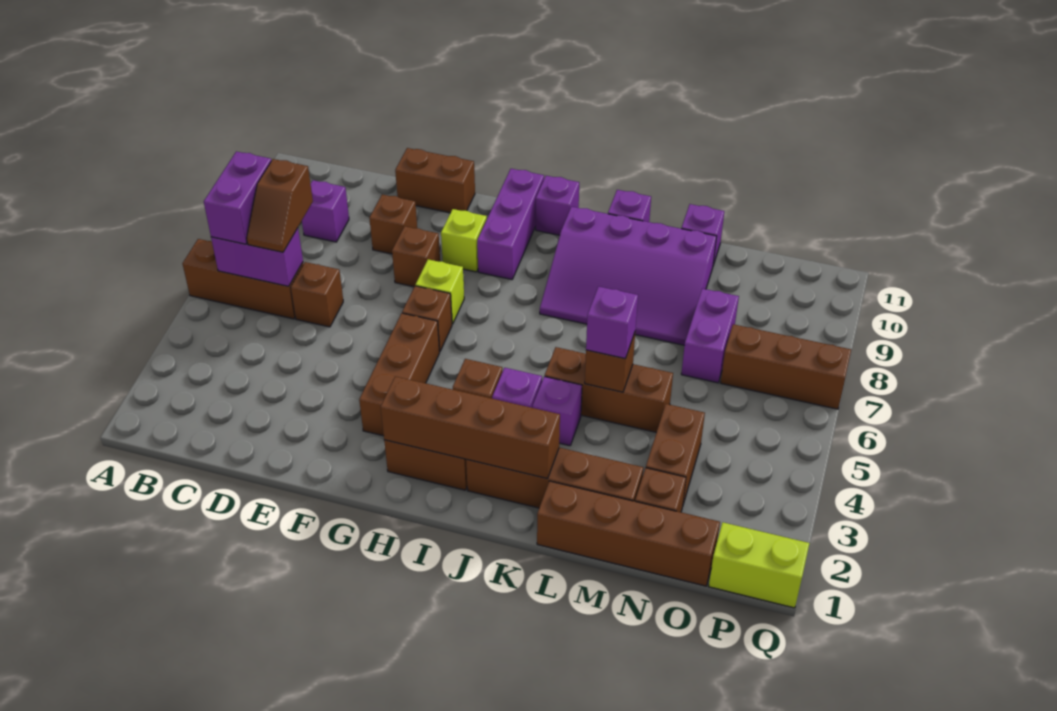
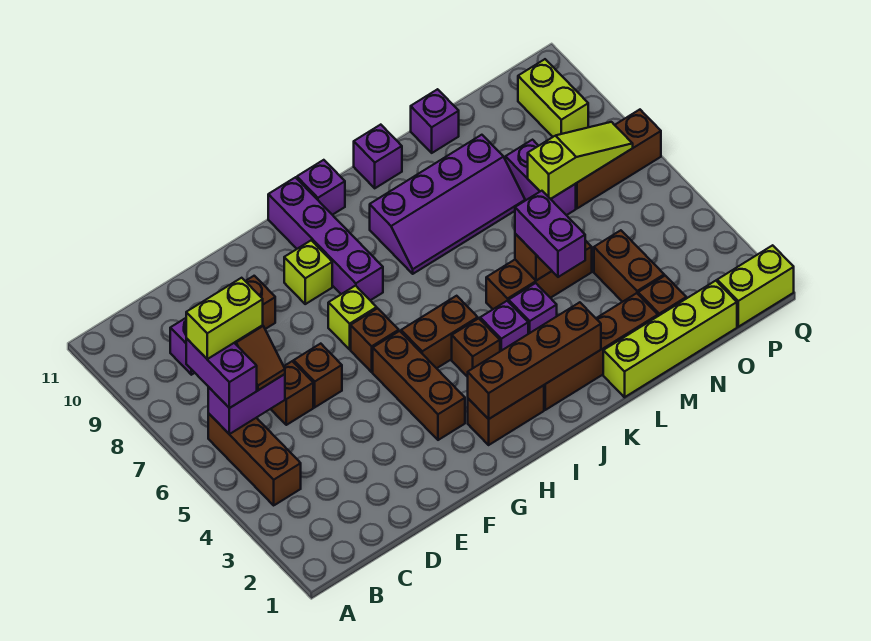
brown 1x3 brick [182,239,303,319] -> brown 1x3 brick turned to [208,413,301,505]
none -> lime 1x2 brick [186,278,263,359]
brown 1x2 brick [395,148,475,213] -> brown 1x2 brick moved to [401,296,478,368]
brown 1x1 brick [392,226,440,287] -> brown 1x1 brick moved to [294,344,342,407]
purple 1x3 brick [477,169,544,279] -> purple 1x4 brick [268,177,383,300]
purple 3x4 slope [540,207,717,345] -> purple 2x4 slope [370,135,525,274]
brown 1x4 brick [537,481,720,586] -> lime 1x4 brick [603,281,737,397]
purple 1x1 brick [586,286,638,359] -> purple 1x2 brick [515,191,585,277]
none -> lime 1x3 slope [528,122,633,199]
none -> lime 1x2 brick [518,59,588,137]

